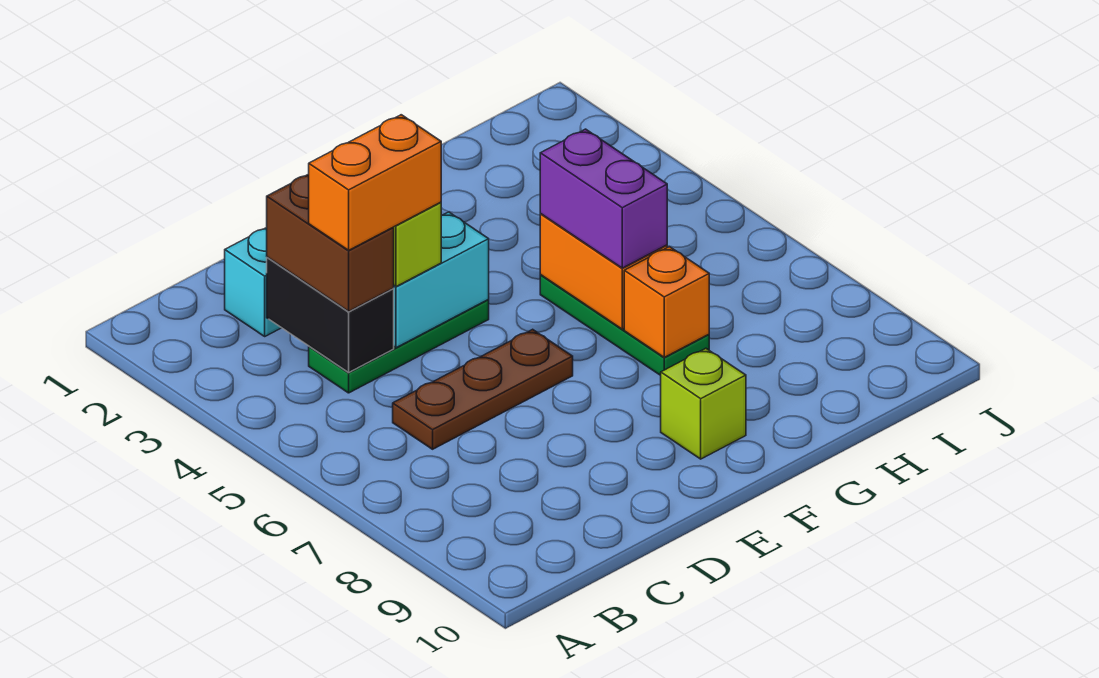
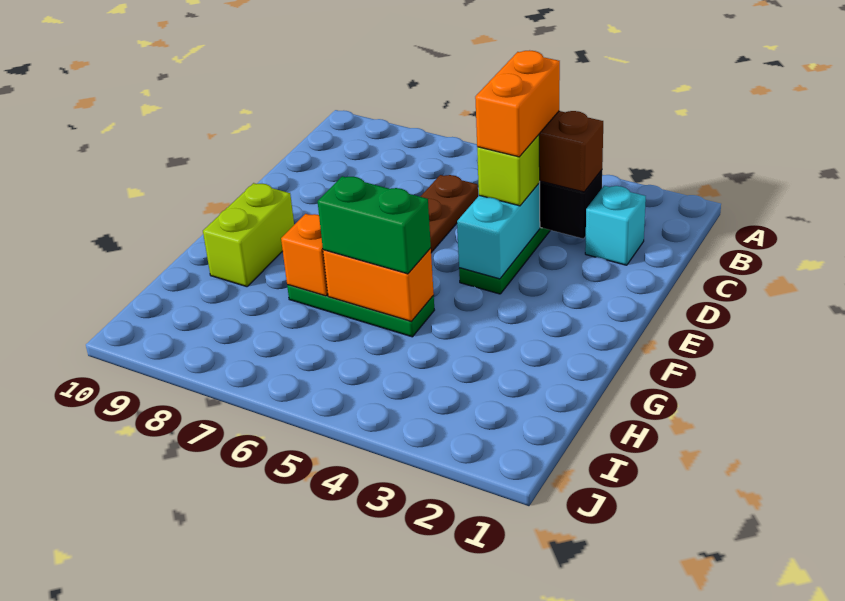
lime 1x1 brick [661,348,746,459] -> lime 1x2 brick [203,183,294,287]
purple 1x2 brick [540,129,667,268] -> green 1x2 brick [318,176,431,274]

